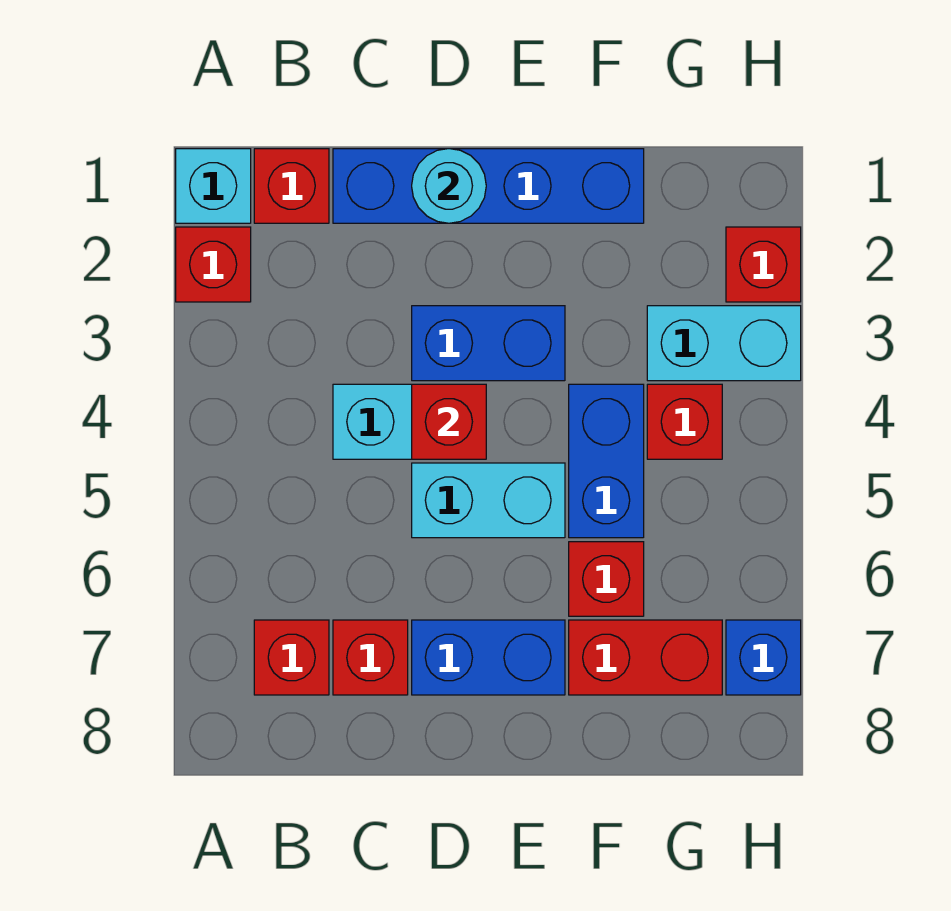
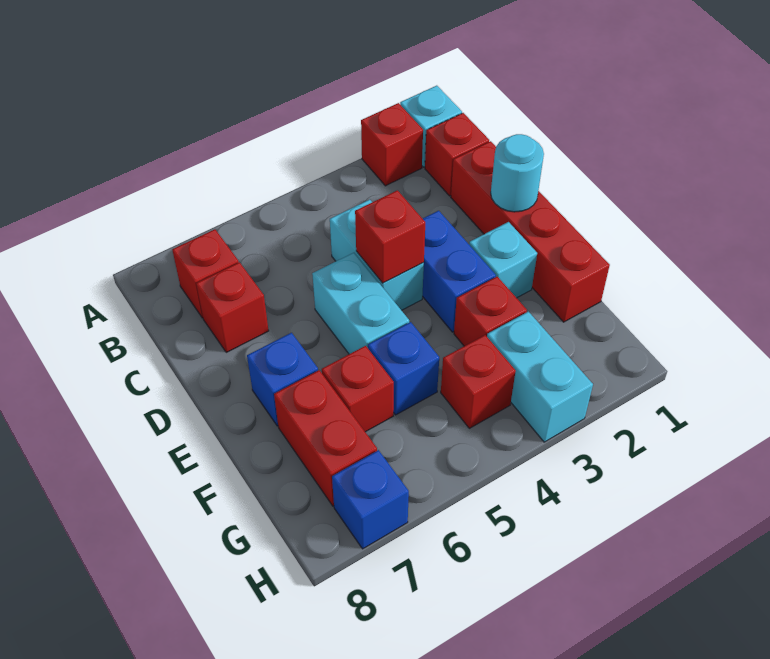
blue 1x4 brick [333,149,644,223] -> red 1x4 brick [451,141,610,322]
blue 1x2 brick [412,620,565,695] -> blue 1x1 brick [247,333,318,426]
none -> cyan 1x1 brick [469,222,537,298]
blue 1x2 brick [569,384,644,538] -> blue 1x1 brick [368,322,439,415]
red 1x1 brick [726,227,801,302] -> red 1x1 brick moved to [454,277,527,346]

